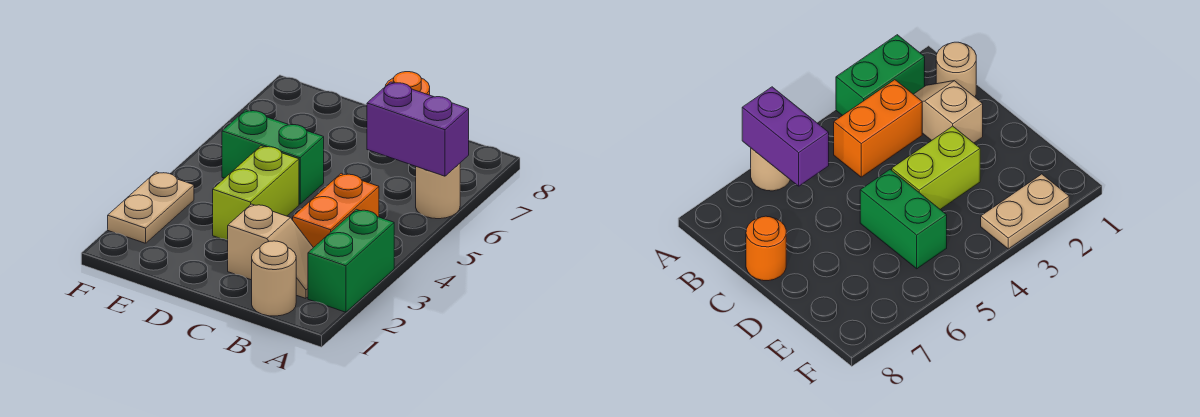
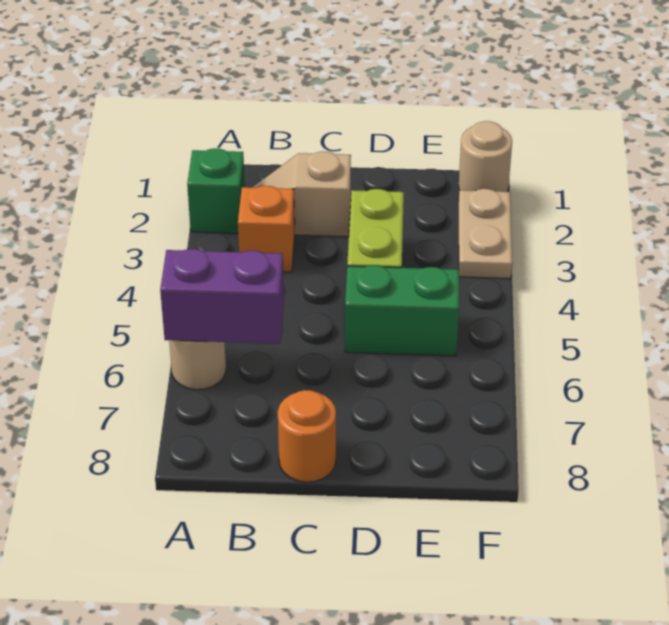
green 1x2 brick [308,209,394,312] -> green 1x1 brick [187,148,245,233]
tan 1x1 round brick [252,241,296,316] -> tan 1x1 round brick moved to [459,121,512,192]
orange 1x2 brick [293,173,379,248] -> orange 1x1 brick [238,186,295,272]

